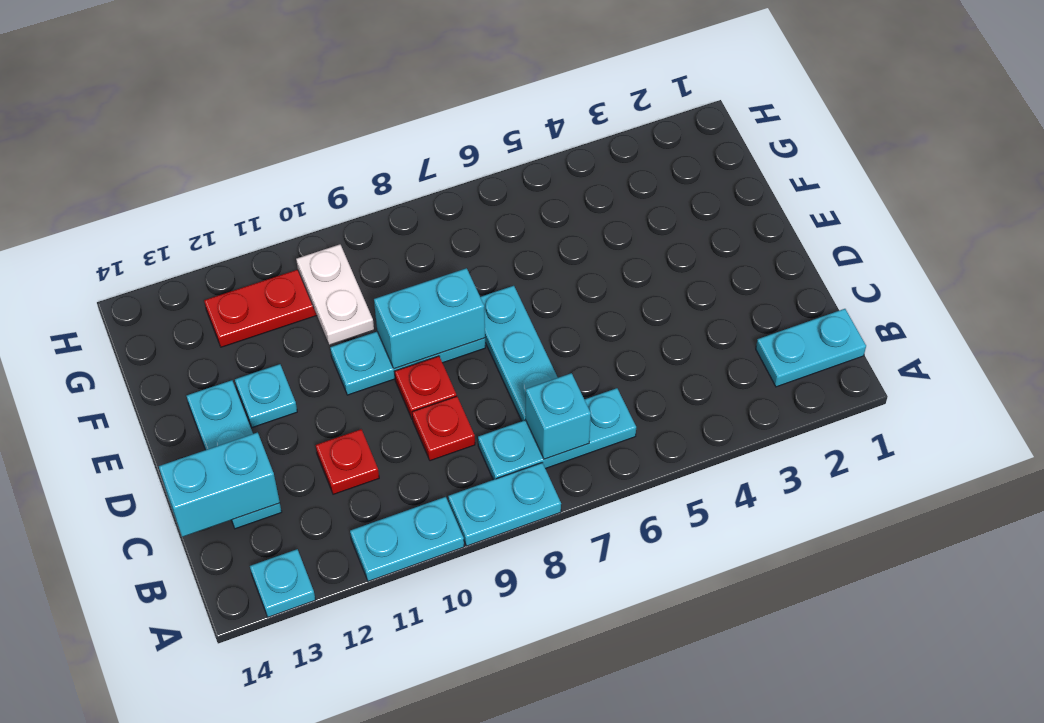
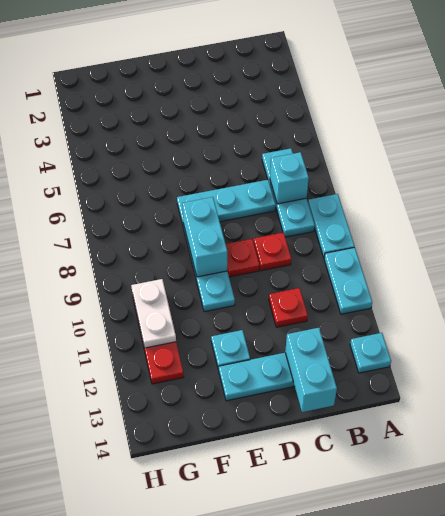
cyan 1x2 plate [756,309,866,387] -> none
white 1x2 plate [296,244,374,345] -> white 1x2 plate turned to [131,279,176,348]

